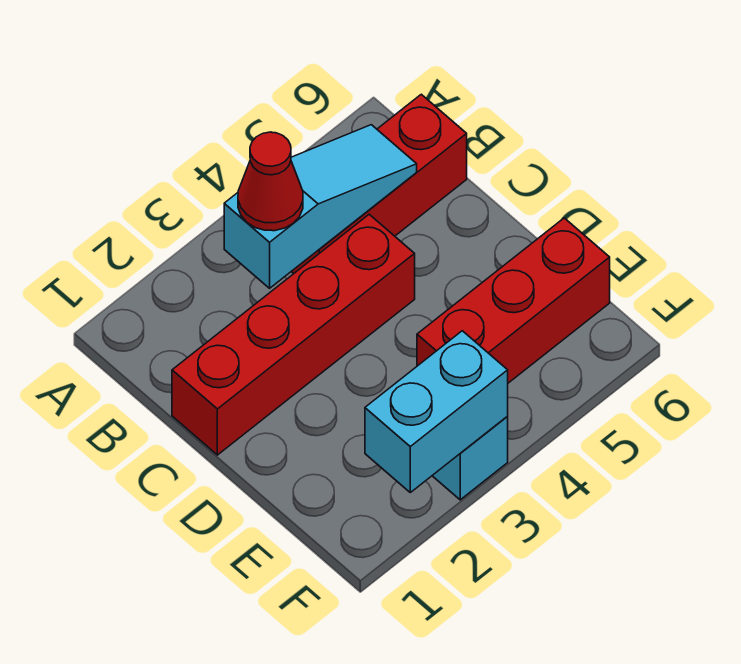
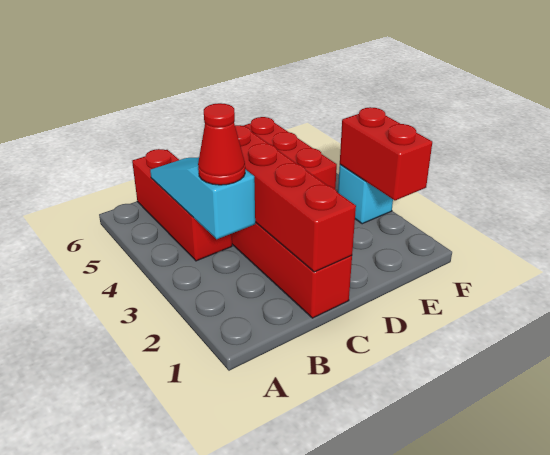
none -> red 1x4 brick [235,125,356,272]
cyan 1x2 brick [365,331,508,492] -> red 1x2 brick [340,107,432,200]

